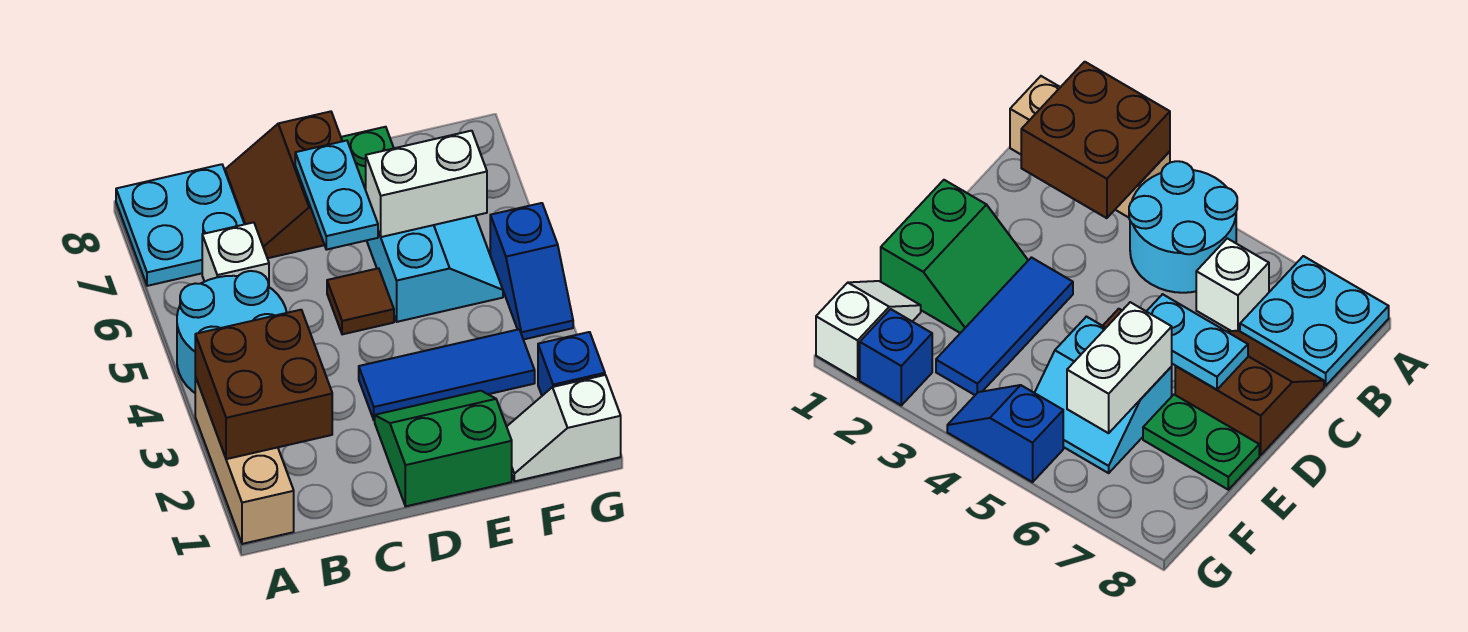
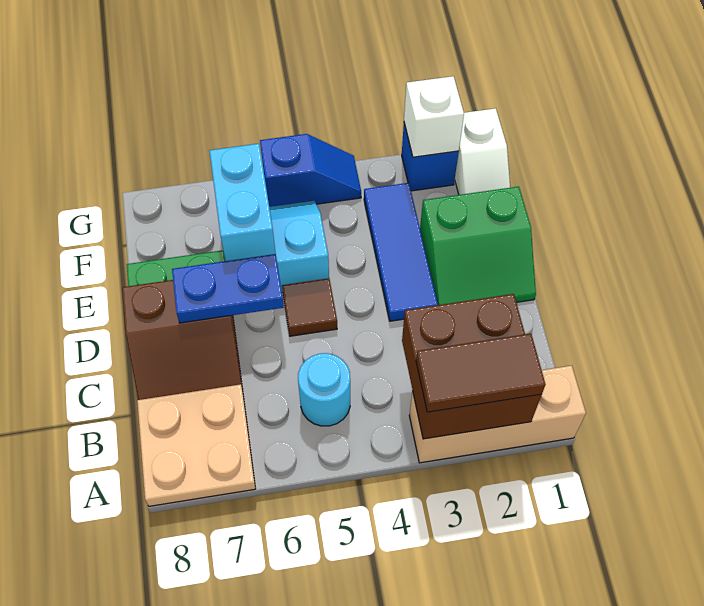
none -> brown 1x2 tile [416,334,546,412]
cyan 2x2 round brick [177,271,287,393] -> cyan 1x1 round brick [298,353,350,426]
cyan 2x2 plate [116,164,244,286] -> tan 2x2 plate [137,384,256,506]
white 1x1 brick [202,222,269,287] -> white 1x1 brick moved to [404,76,464,157]
green 2x2 slope [375,391,512,506] -> green 2x2 slope turned to [420,187,536,305]
cyan 1x2 plate [295,141,378,250] -> blue 1x2 plate [172,254,284,323]
white 1x2 brick [366,131,487,237] -> cyan 1x2 brick [209,144,276,261]

